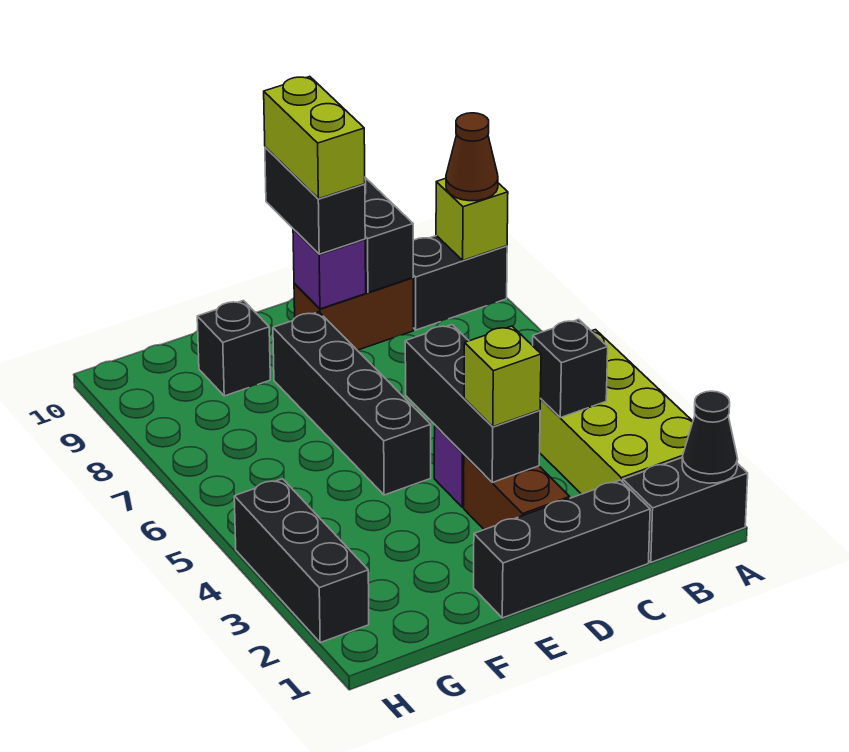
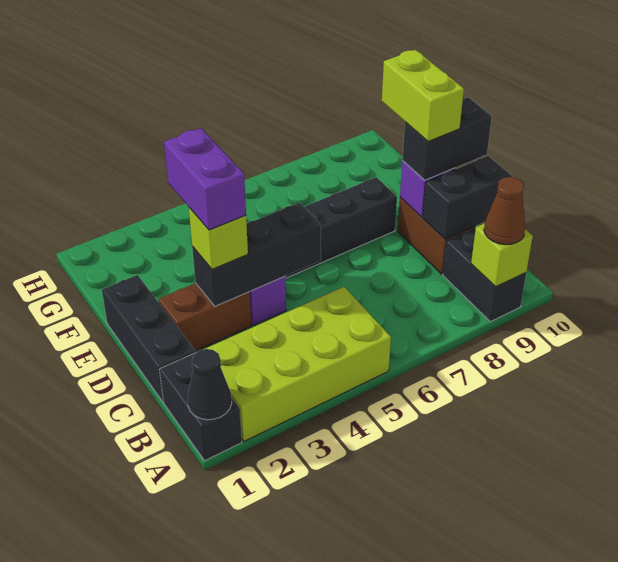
black 1x1 brick [533,319,608,418] -> none
none -> purple 1x2 brick [164,128,246,230]
lime 1x2 brick [264,77,365,199] -> lime 1x2 brick turned to [382,50,464,141]
black 1x1 brick [197,301,270,396] -> none
black 1x3 brick [234,479,369,643] -> none

